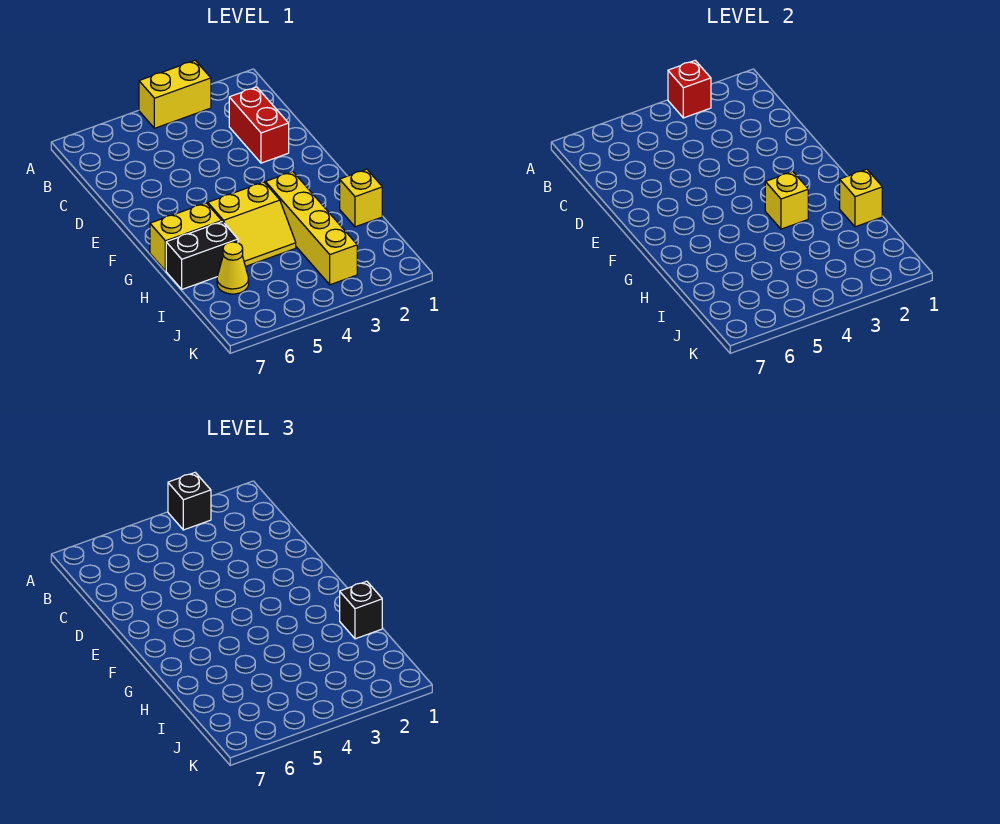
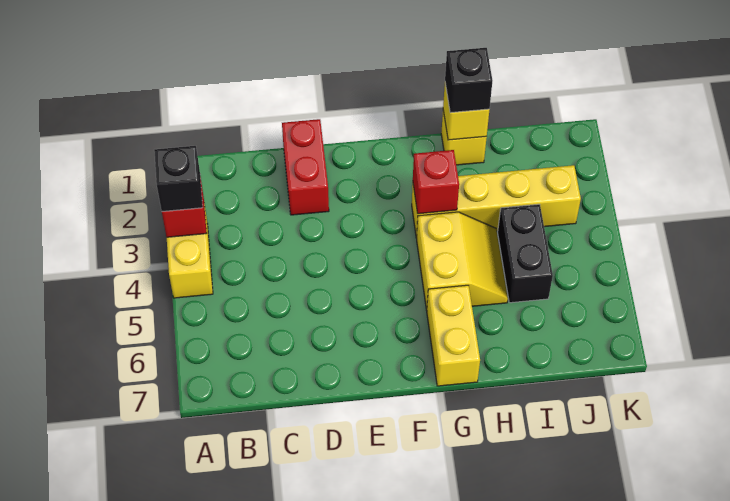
red 1x2 brick [229,87,289,163] -> red 1x2 brick turned to [282,119,329,215]
yellow 1x1 brick [765,172,808,229] -> red 1x1 brick [413,150,459,214]
black 1x2 brick [166,222,238,289] -> black 1x2 brick moved to [498,204,553,303]
yellow 1x1 cone [217,242,249,294] -> none

